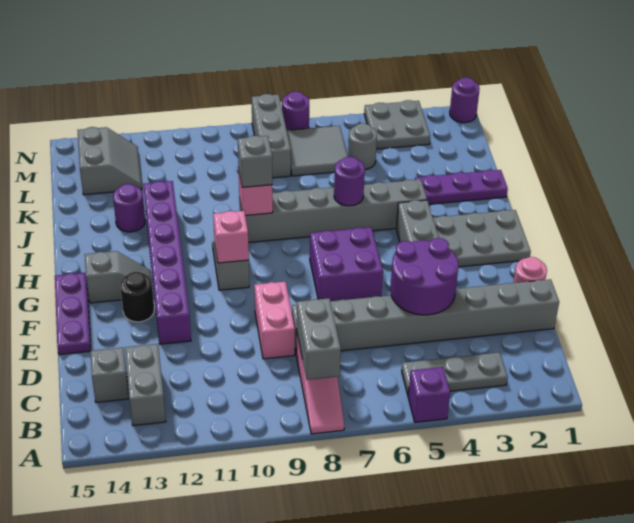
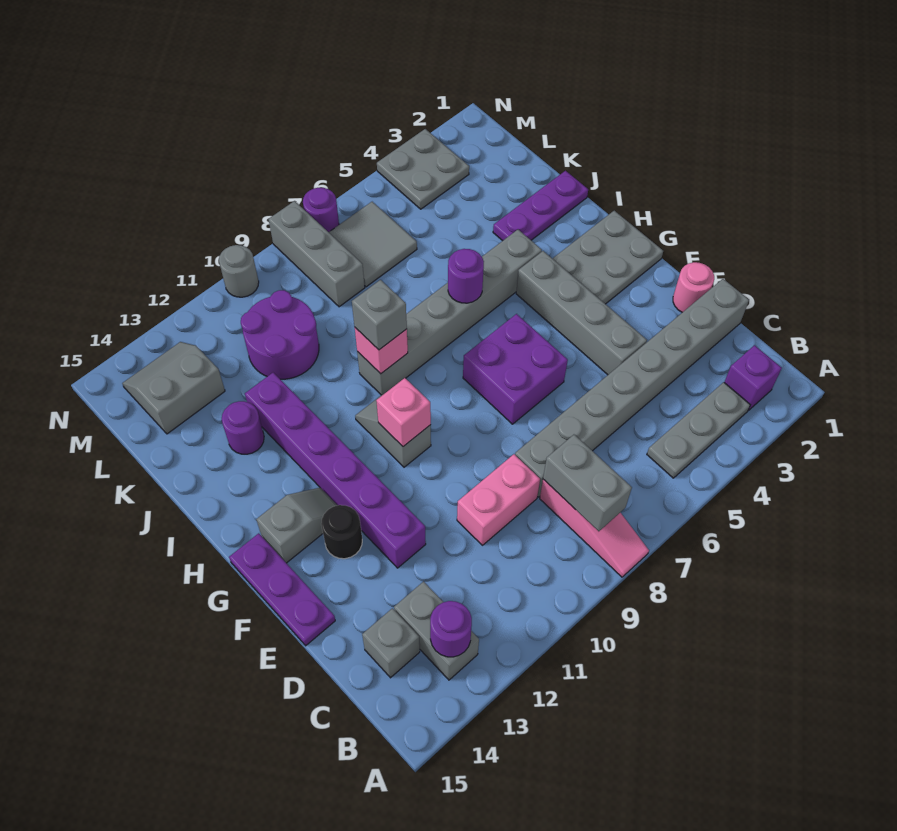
purple 1x1 brick [408,367,450,422] -> purple 1x1 brick moved to [724,345,782,410]
purple 2x2 round brick [390,238,458,315] -> purple 2x2 round brick moved to [241,290,319,379]
pink 1x2 brick [254,282,295,359] -> pink 1x2 brick turned to [457,454,540,545]
grey 1x1 round brick [348,123,377,170] -> grey 1x1 round brick moved to [219,245,259,297]
grey 2x2 slope [78,127,142,195] -> grey 2x2 slope turned to [122,342,225,434]
purple 1x1 round brick [450,77,480,123] -> purple 1x1 round brick moved to [430,601,472,657]

